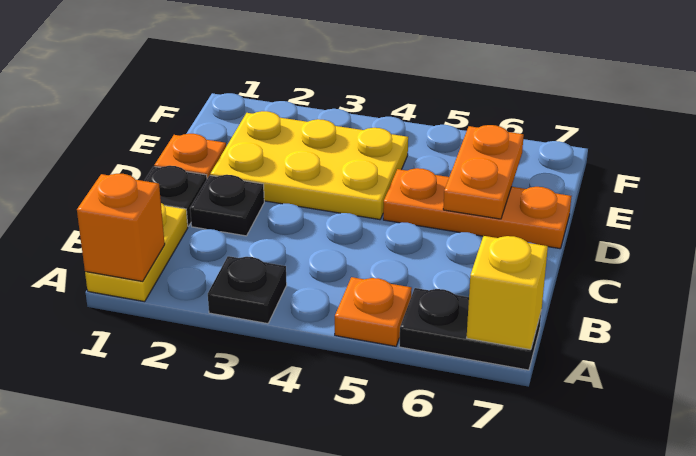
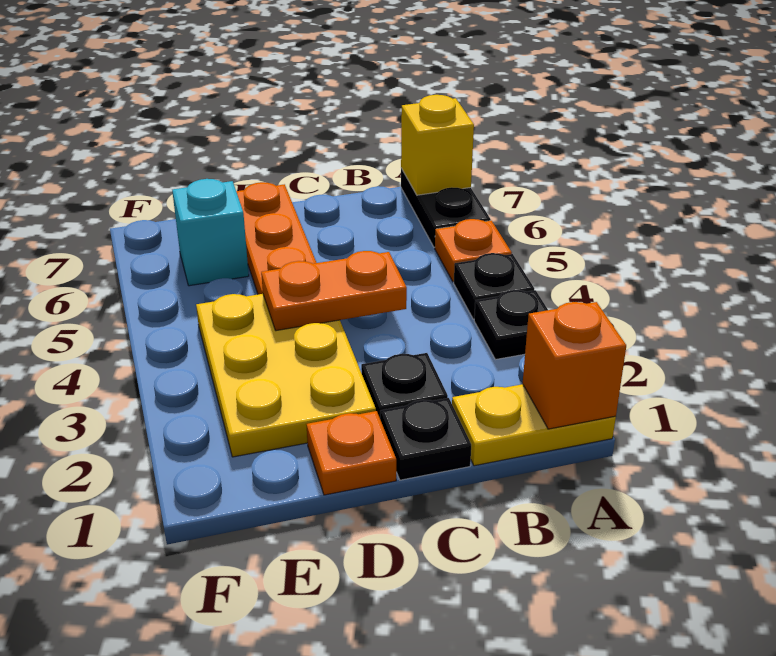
none -> black 1x1 plate [454,253,534,319]
orange 1x2 plate [443,125,524,219] -> orange 1x2 plate moved to [261,251,407,331]
none -> cyan 1x1 brick [172,179,249,286]

